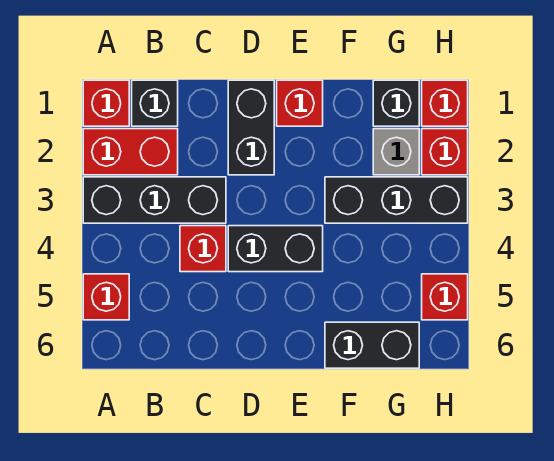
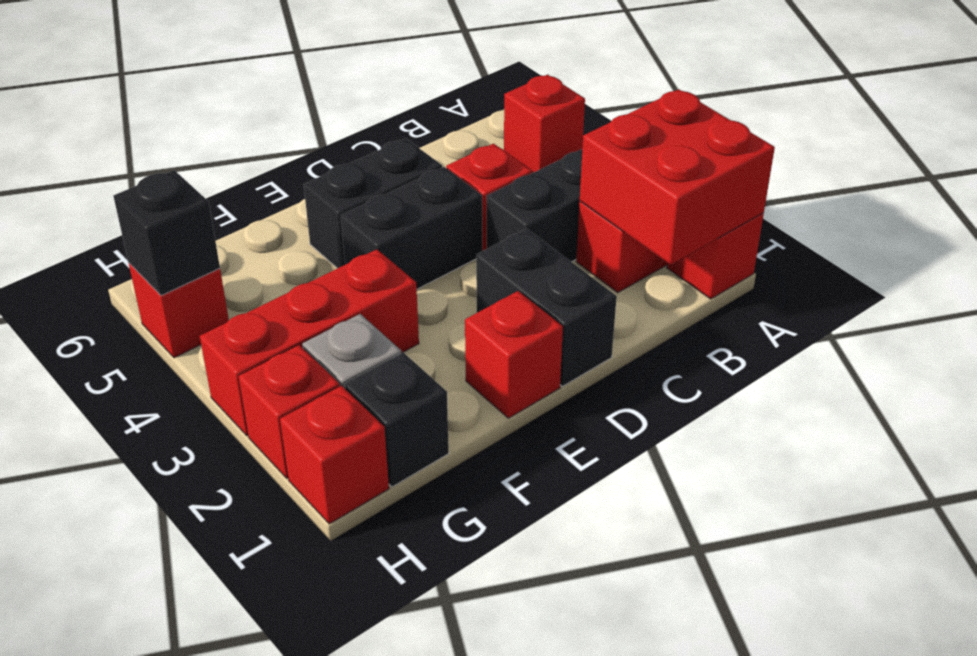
none -> red 2x2 brick [580,89,775,265]
black 1x1 brick [132,80,178,126] -> black 1x1 brick moved to [113,170,220,296]
black 1x3 brick [325,177,468,223] -> red 1x3 brick [200,249,419,436]
black 1x2 brick [325,322,419,368] -> black 1x2 brick moved to [304,138,442,268]

